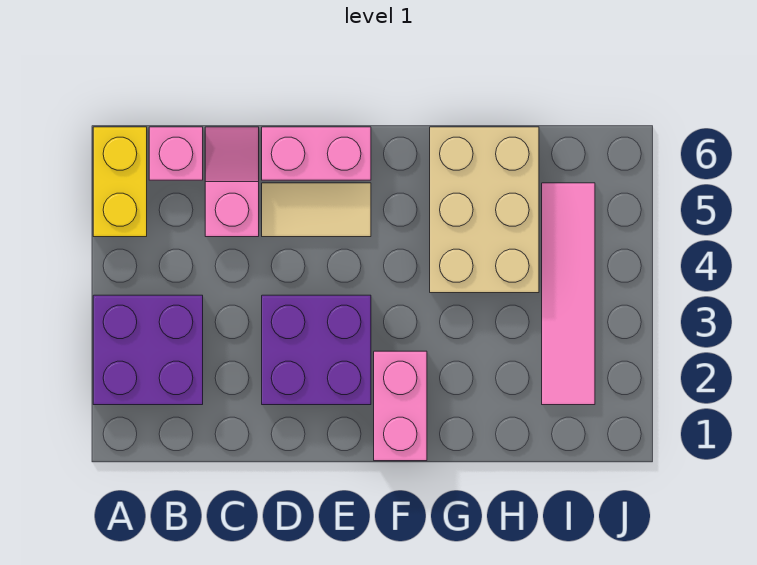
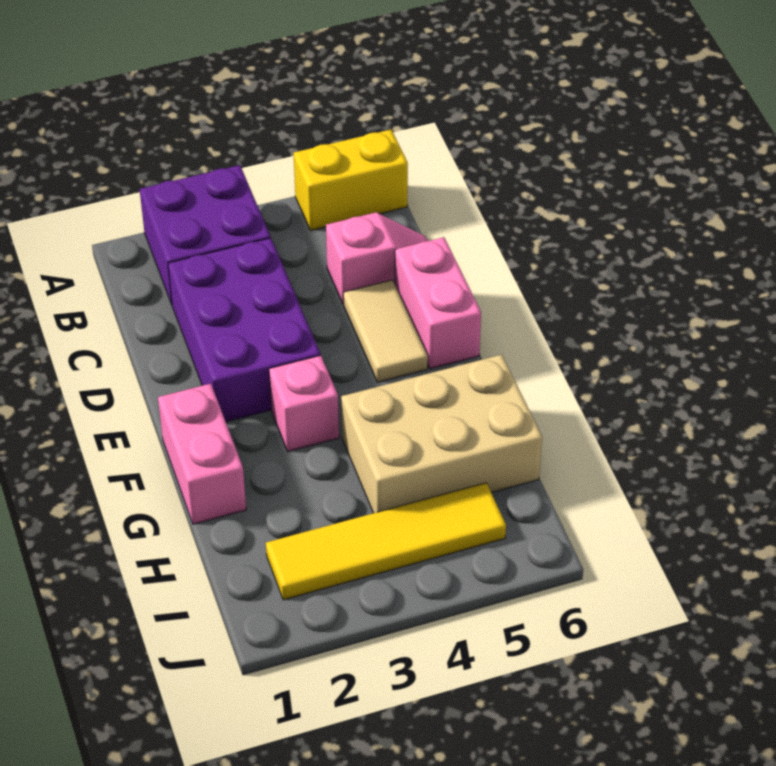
pink 1x1 brick [149,127,203,180] -> pink 1x1 brick moved to [269,355,339,452]
purple 2x2 brick [262,295,371,405] -> purple 2x3 brick [168,238,320,422]
pink 1x2 brick [374,351,427,461] -> pink 1x2 brick turned to [158,384,246,524]
pink 1x4 tile [542,183,595,405] -> yellow 1x4 tile [266,483,506,600]

